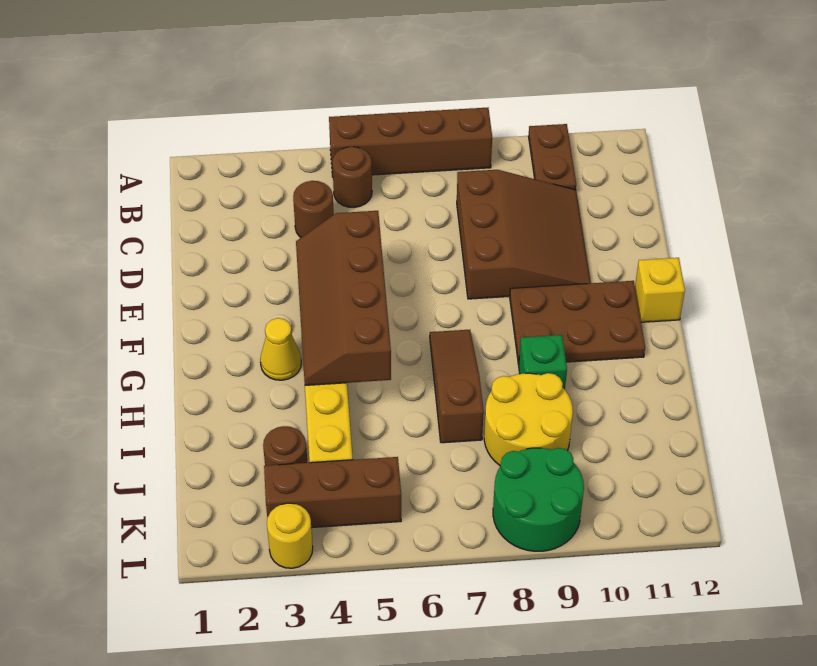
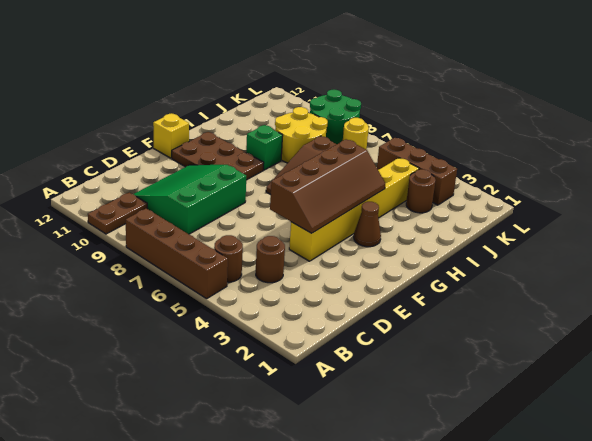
brown 3x3 slope [457,170,591,299] -> green 3x3 slope [134,165,246,234]
yellow 1x1 cone [260,318,301,380] -> brown 1x1 cone [354,202,381,247]
yellow 1x1 round brick [267,503,313,568] -> yellow 1x1 round brick moved to [343,118,369,150]

